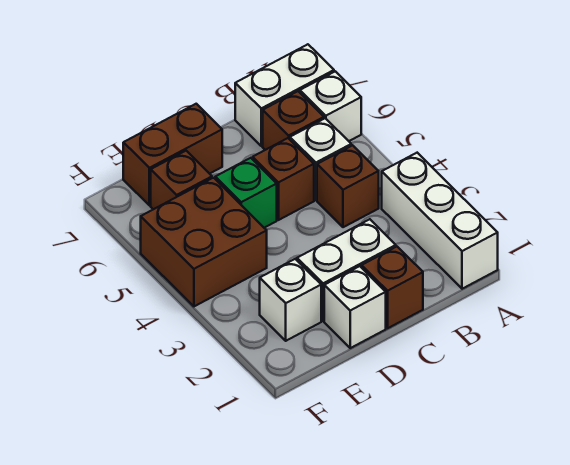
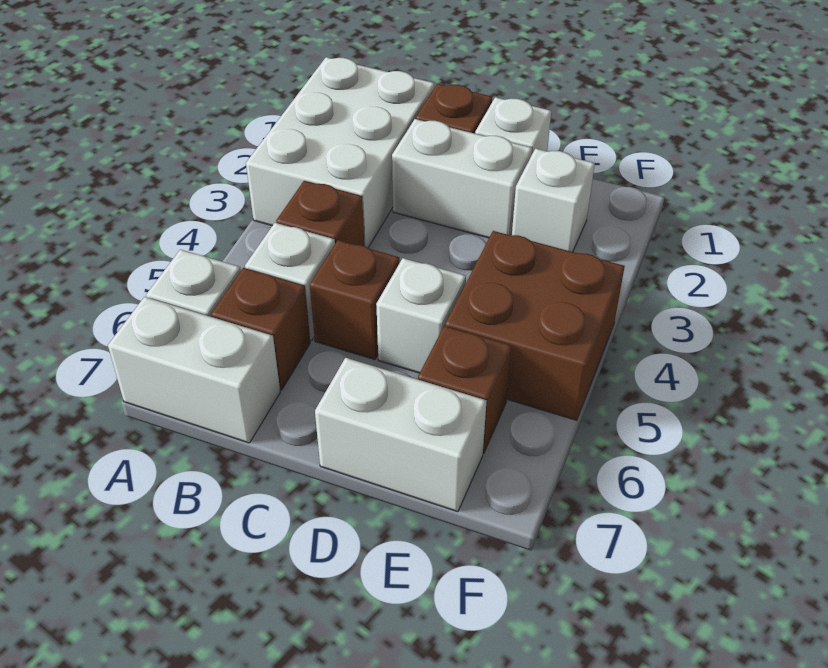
white 1x3 brick [382,153,498,289] -> white 2x3 brick [246,57,435,248]
green 1x1 brick [215,158,277,228] -> white 1x1 brick [376,258,466,373]
brown 1x2 brick [123,104,222,205] -> white 1x2 brick [315,358,487,512]

